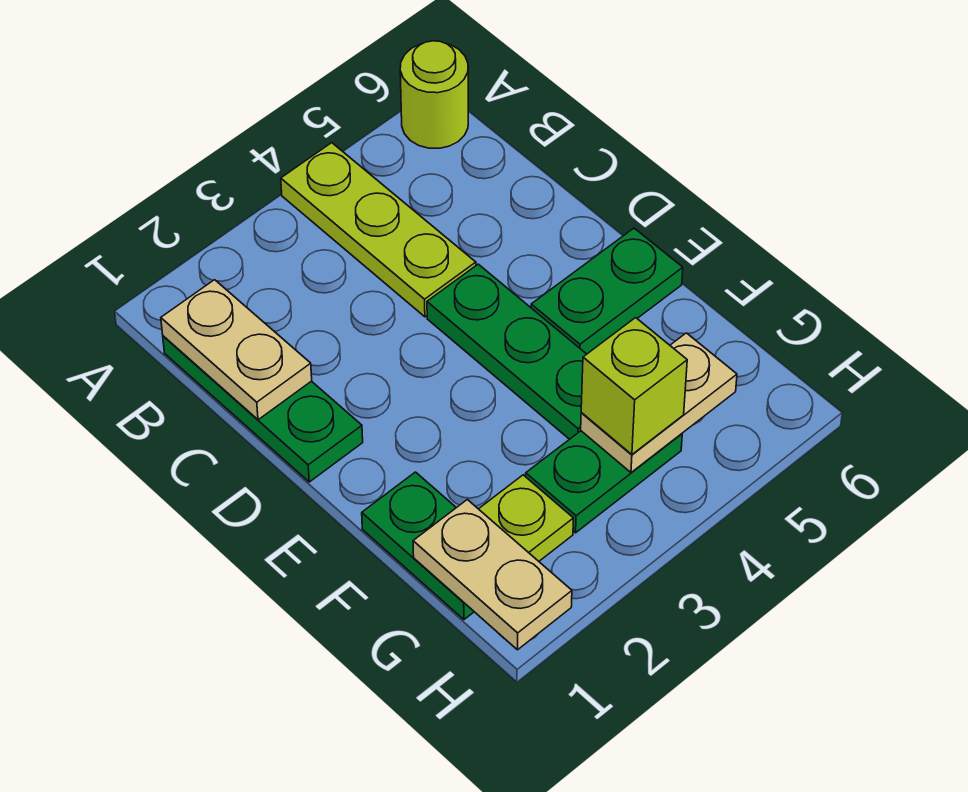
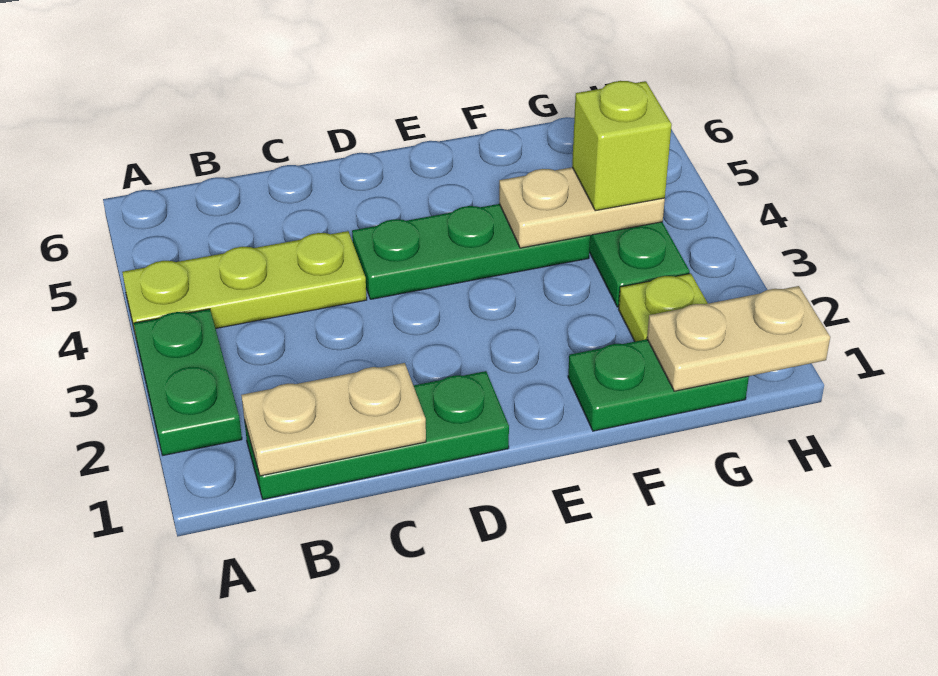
lime 1x1 round brick [400,41,468,148] -> none
green 1x2 plate [531,228,683,354] -> green 1x2 plate moved to [134,309,242,455]
tan 1x2 plate [581,333,737,472] -> tan 1x2 plate turned to [499,167,665,248]

